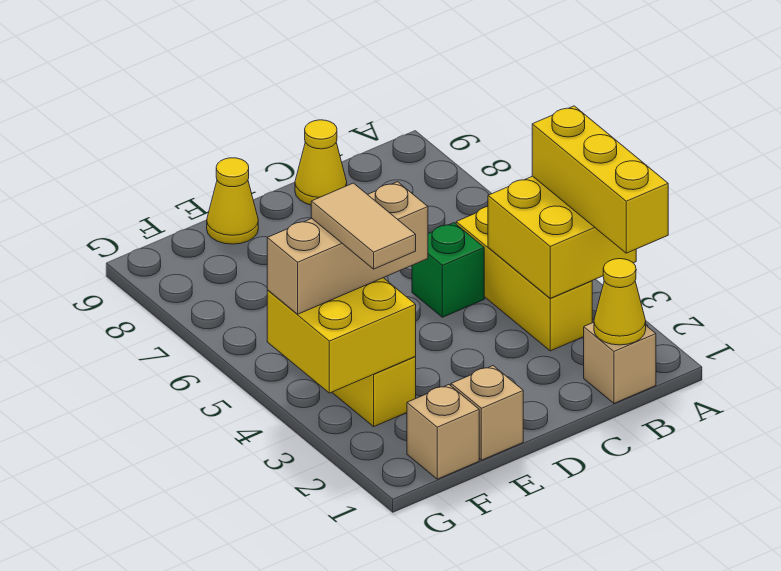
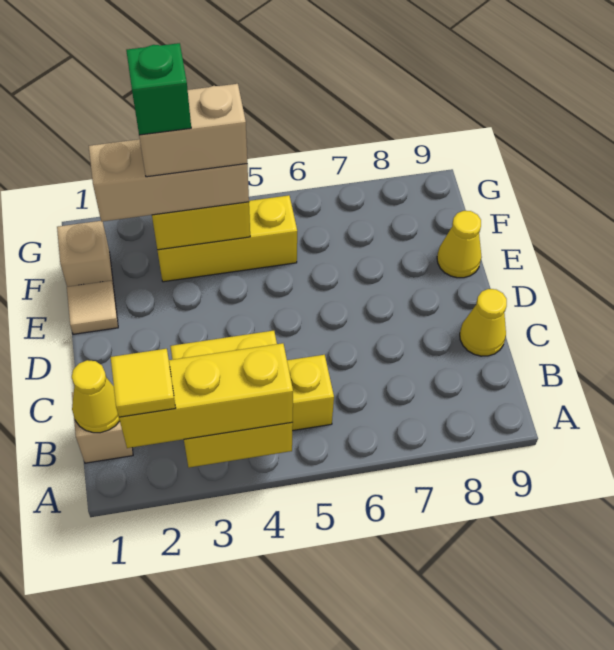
none -> yellow 1x1 tile [111,349,176,417]
green 1x1 brick [412,223,484,317] -> green 1x1 brick moved to [126,43,191,135]
tan 1x1 brick [451,366,523,460] -> tan 1x1 tile [67,281,118,334]
tan 1x3 brick [267,182,428,314] -> tan 1x3 brick turned to [89,139,249,222]
tan 1x2 tile [311,183,416,269] -> tan 1x2 brick [139,84,247,177]

